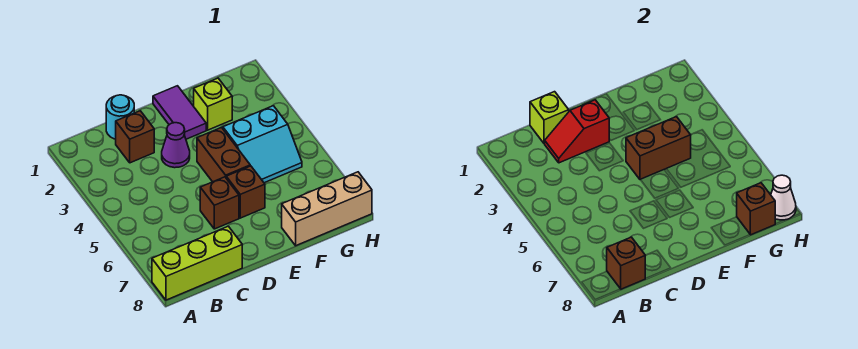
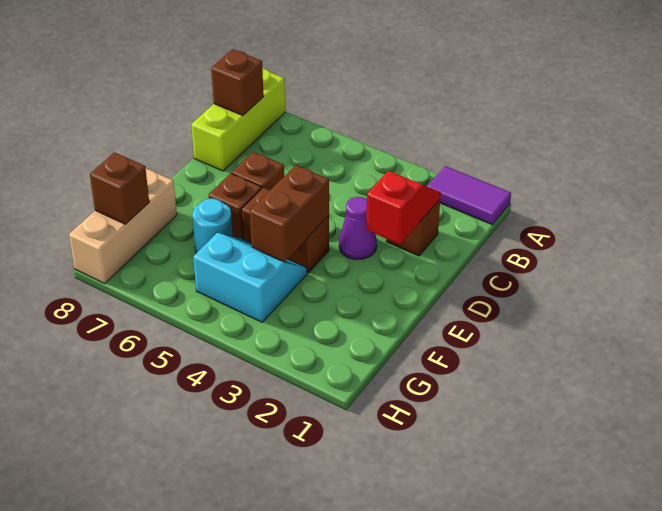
cyan 1x1 round brick [106,95,134,139] -> cyan 1x1 round brick moved to [192,199,233,253]
lime 1x1 brick [530,92,569,144] -> none
purple 1x2 tile [153,86,206,139] -> purple 1x2 tile moved to [427,166,511,225]
lime 1x1 brick [194,78,232,130] -> none
cyan 2x2 slope [223,106,302,183] -> cyan 2x2 slope turned to [193,233,307,322]
white 1x1 cone [771,175,796,220] -> none

